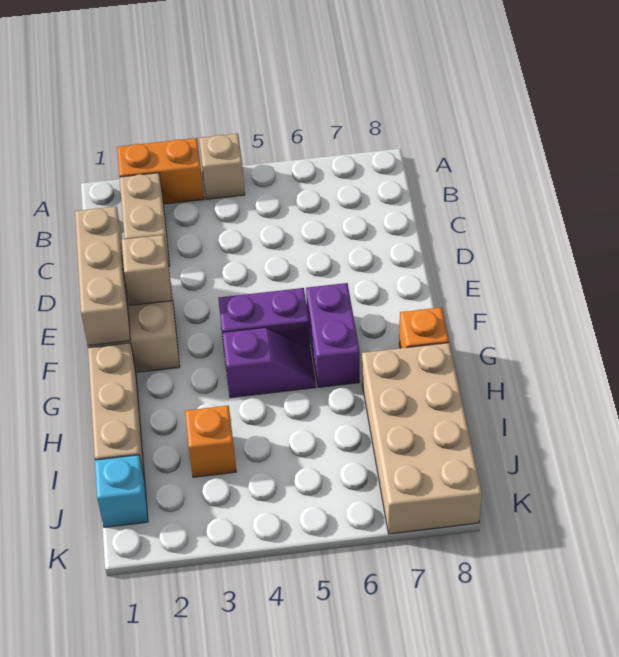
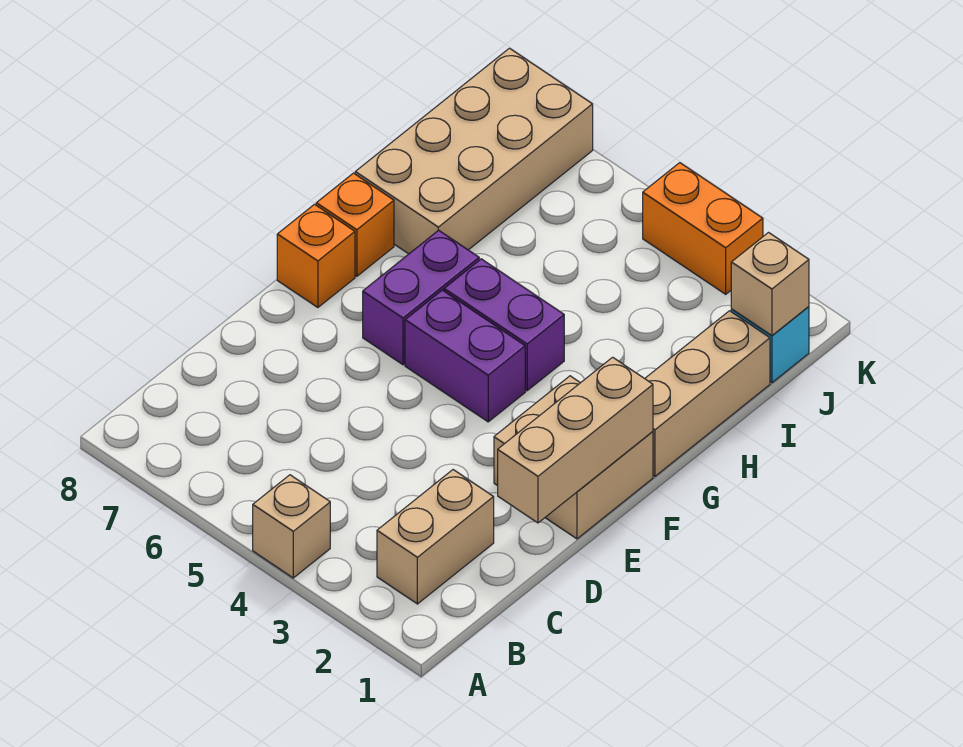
orange 1x2 brick [117,138,204,204] -> orange 1x2 brick moved to [643,163,763,294]
tan 1x1 brick [122,235,172,305] -> tan 1x1 brick moved to [731,233,809,336]
purple 1x2 slope [222,327,316,398] -> purple 1x2 brick [444,259,564,391]
orange 1x1 brick [185,406,236,477] -> orange 1x1 brick moved to [277,204,355,308]

